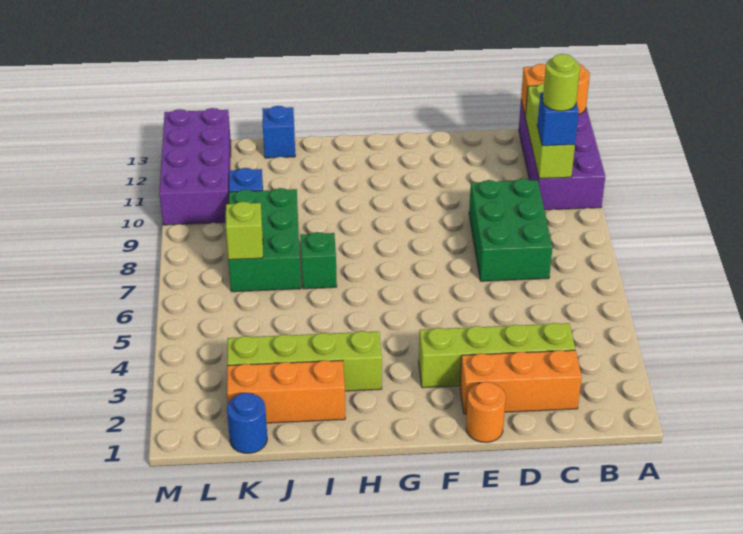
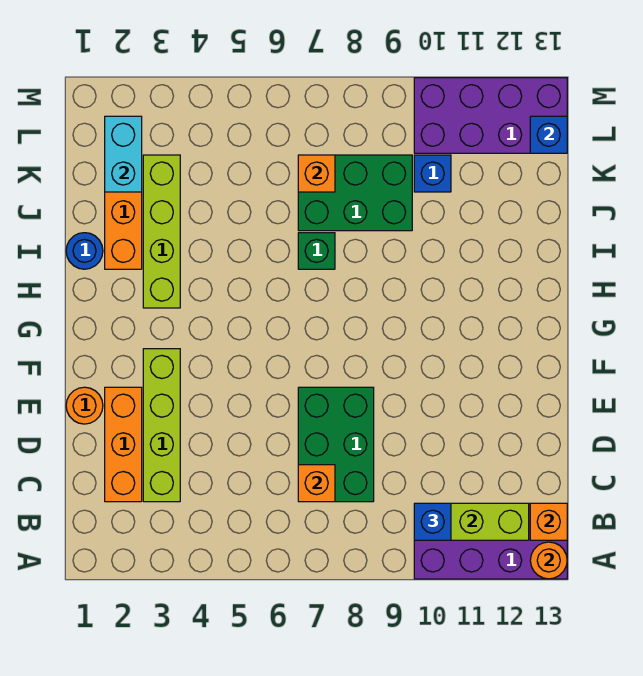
lime 1x1 round brick [543,54,580,111] -> none
green 2x3 brick [469,179,553,281] -> green 2x3 brick turned to [298,387,374,502]
none -> orange 1x1 brick [298,465,335,502]
blue 1x1 brick [262,106,295,158] -> blue 1x1 brick moved to [530,116,567,153]
blue 1x1 round brick [227,393,267,453] -> blue 1x1 round brick moved to [66,233,103,269]
none -> cyan 1x2 brick [105,116,142,192]
lime 1x1 brick [226,202,263,260] -> orange 1x1 brick [298,155,335,192]

